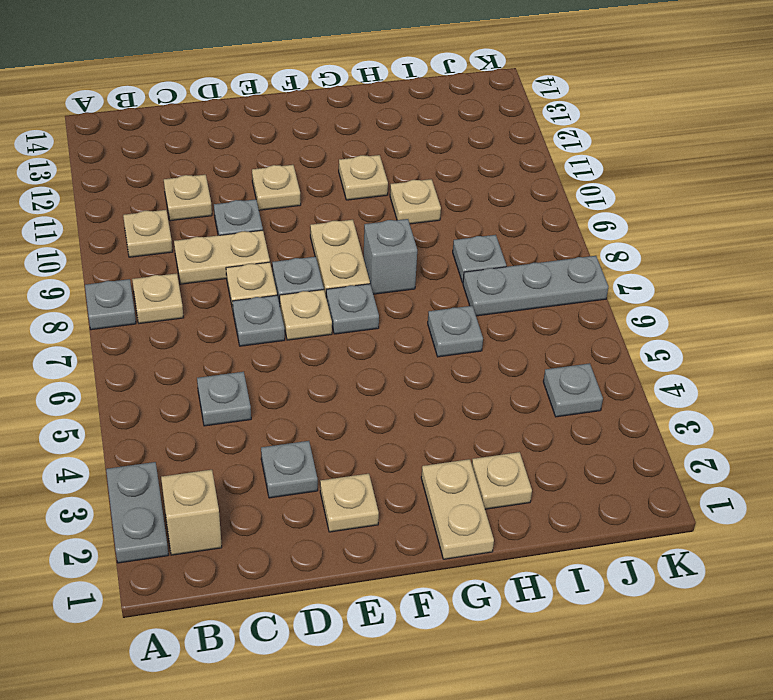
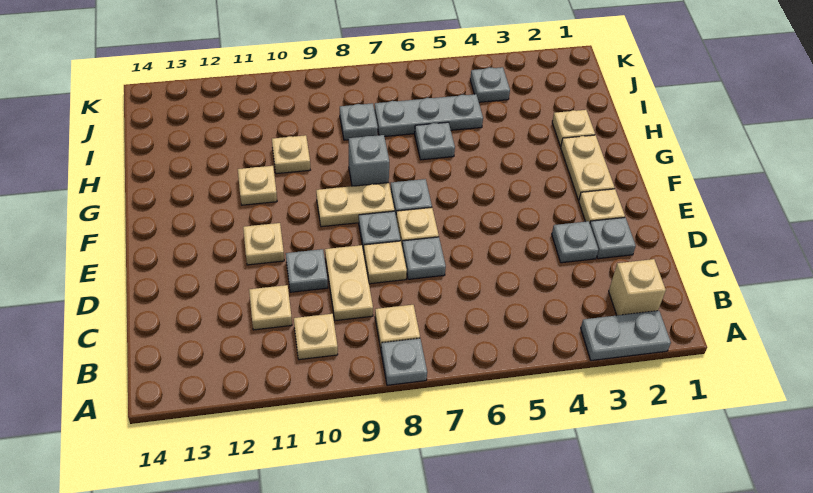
grey 1x1 plate [197,372,251,426] -> grey 1x1 plate moved to [590,218,636,259]
tan 1x2 plate [421,459,494,559] -> tan 1x2 plate turned to [561,135,615,200]
grey 1x3 plate [463,256,608,316] -> grey 1x3 plate turned to [374,94,483,137]

